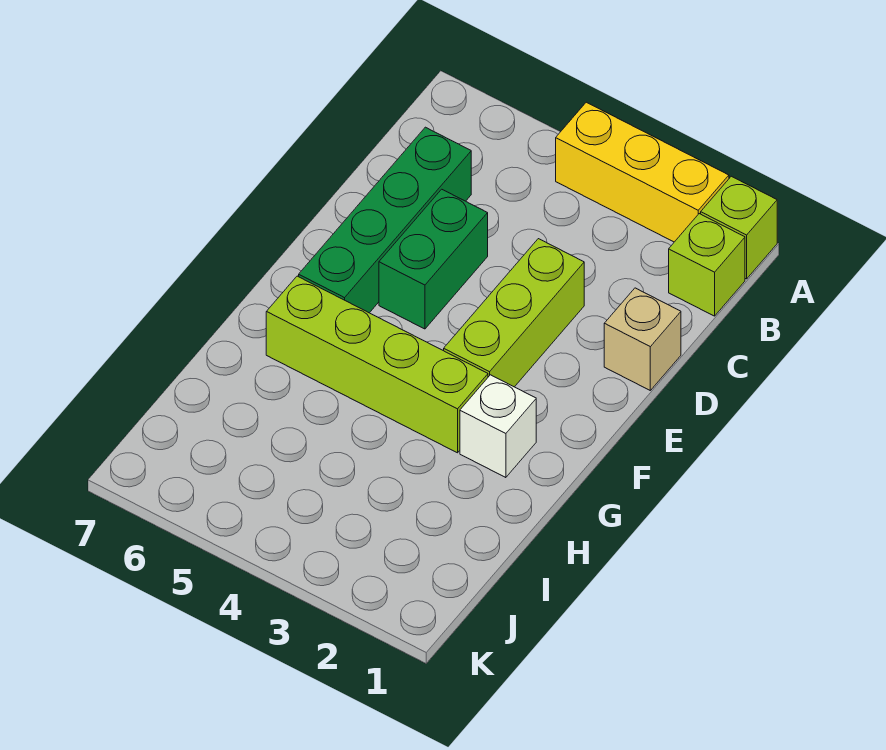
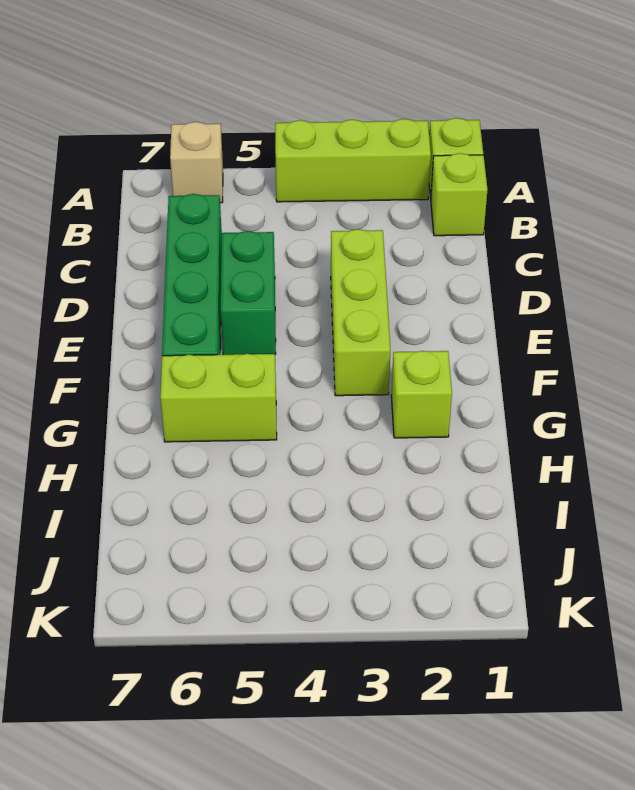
yellow 1x3 brick [556,102,729,242] -> lime 1x3 brick [275,119,431,202]
tan 1x1 brick [604,288,681,390] -> tan 1x1 brick moved to [170,122,223,203]
white 1x1 brick [460,375,536,478] -> lime 1x1 brick [391,351,452,438]
lime 1x4 brick [266,276,488,453] -> lime 1x2 brick [160,354,277,442]

